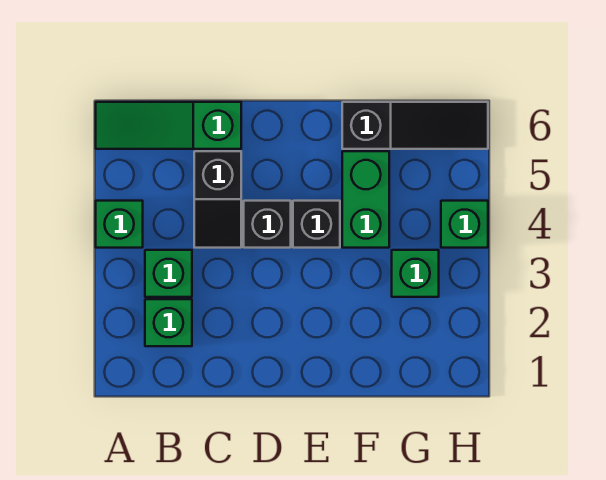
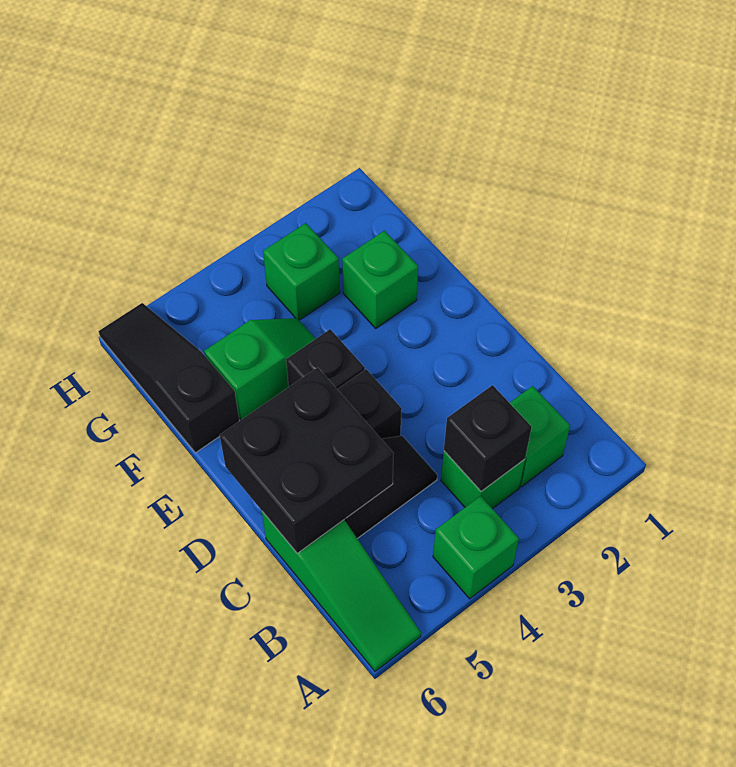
none -> black 1x1 brick [444,385,532,491]
none -> black 2x2 brick [220,368,394,553]
green 1x2 brick [342,151,389,248] -> green 1x2 slope [204,318,315,420]
green 1x1 brick [441,201,488,248] -> green 1x1 brick moved to [342,231,418,328]

